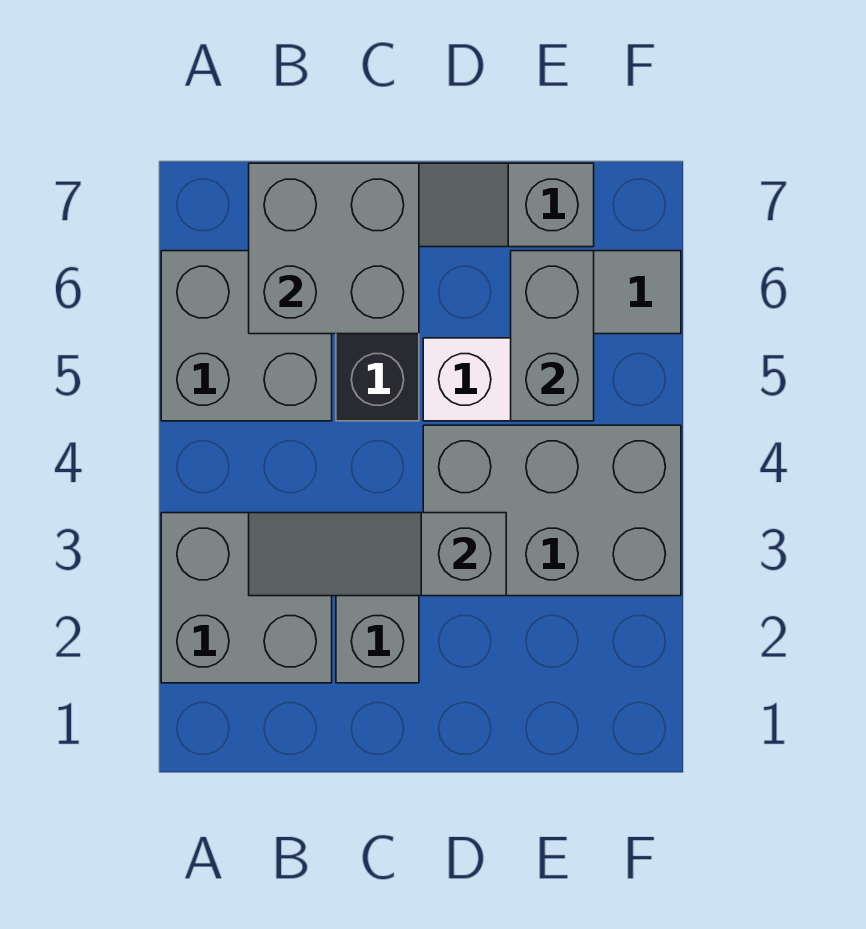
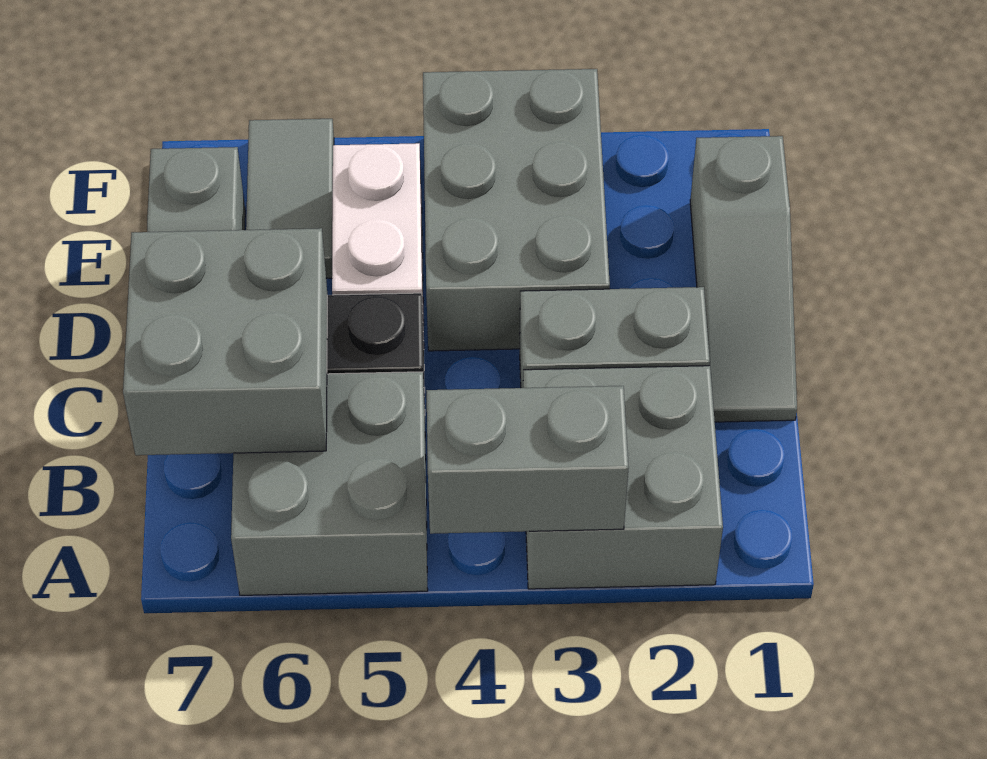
grey 1x3 slope [249,513,506,596] -> grey 1x3 slope moved to [690,136,797,422]
grey 1x2 brick [511,251,594,421] -> grey 1x2 brick moved to [426,386,629,534]

